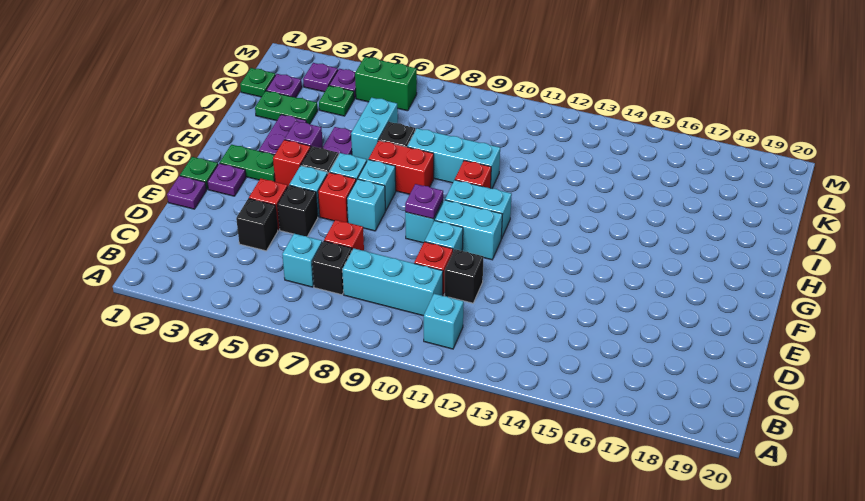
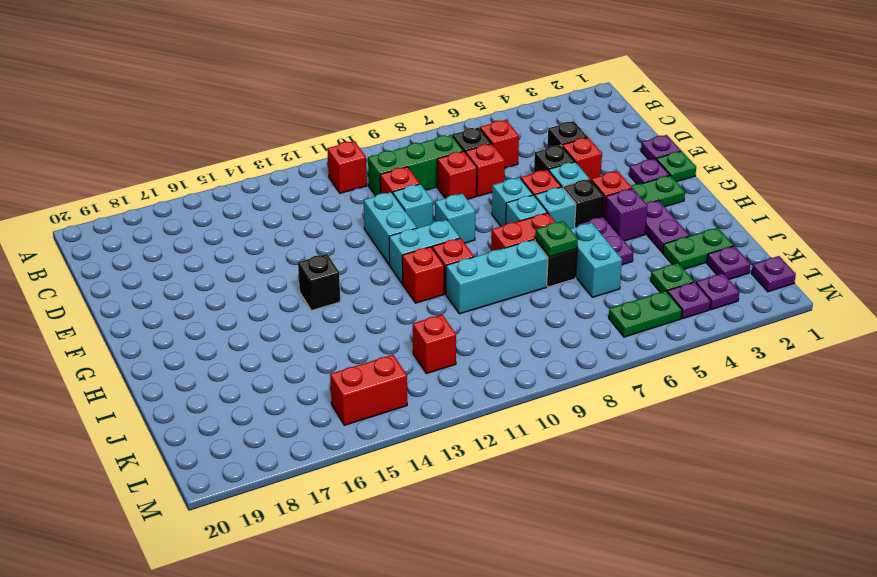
cyan 1x1 brick [424,294,464,349] -> red 1x1 brick [327,141,367,193]
cyan 1x1 brick [282,234,322,287] -> red 1x1 brick [480,120,519,168]
cyan 1x3 brick [342,248,443,316] -> green 1x3 brick [368,135,463,196]
none -> red 1x1 brick [437,151,477,199]
black 1x1 brick [444,249,484,303] -> black 1x1 brick moved to [298,254,340,311]
purple 1x1 plate [405,184,443,219] -> purple 1x1 plate moved to [751,256,796,292]
cyan 1x2 brick [435,200,502,260] -> cyan 1x2 brick turned to [364,192,417,265]
none -> red 1x1 brick [402,247,444,303]
green 1x1 plate [240,68,275,97] -> green 1x1 plate moved to [535,221,578,257]
none -> red 1x1 brick [413,315,456,373]
green 1x2 brick [355,57,417,111] -> green 1x2 plate [609,291,682,337]
none -> red 1x2 brick [330,355,407,425]

